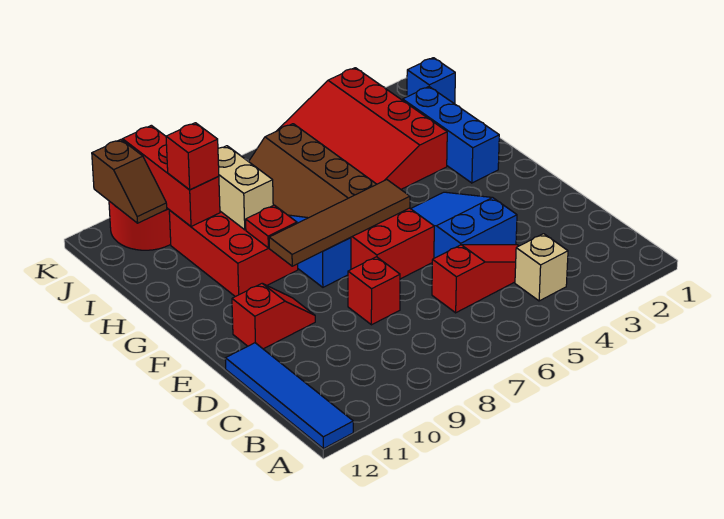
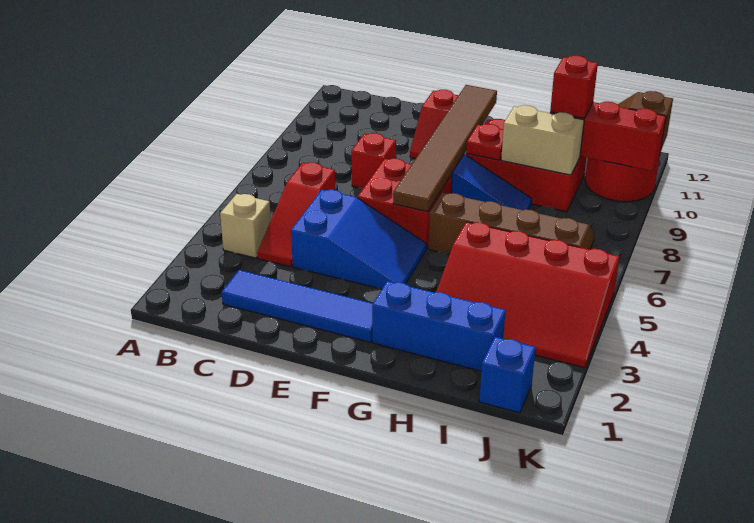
blue 1x4 tile [225,343,353,449] -> blue 1x4 tile moved to [222,270,373,342]
brown 1x4 tile [269,180,410,266] -> brown 1x6 tile [393,85,497,212]
red 3x4 slope [277,68,447,189] -> red 3x4 slope turned to [437,222,619,368]

